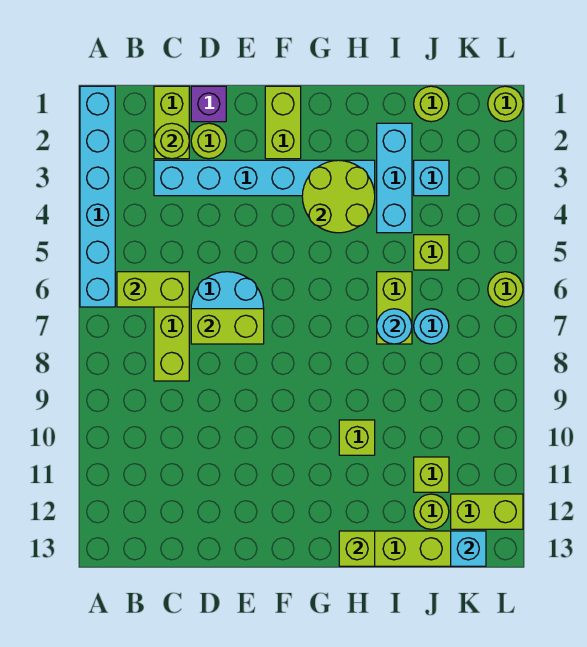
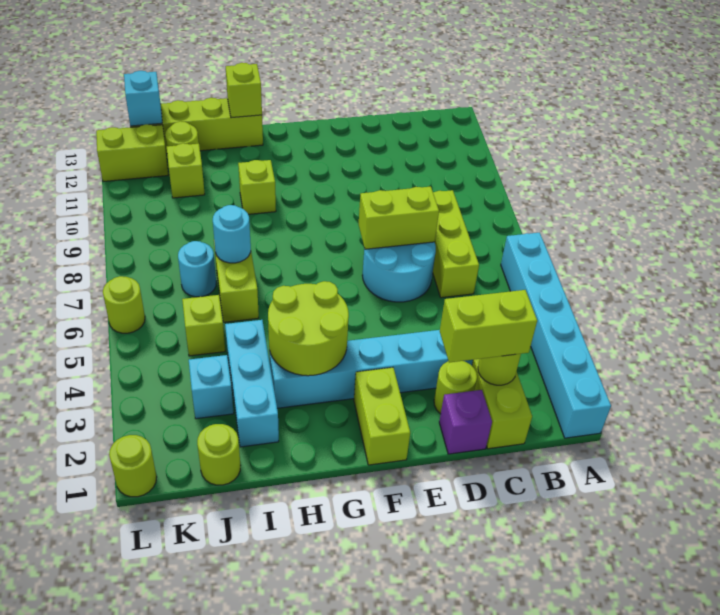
lime 1x2 brick [117,272,189,307] -> lime 1x2 brick moved to [440,290,537,363]

